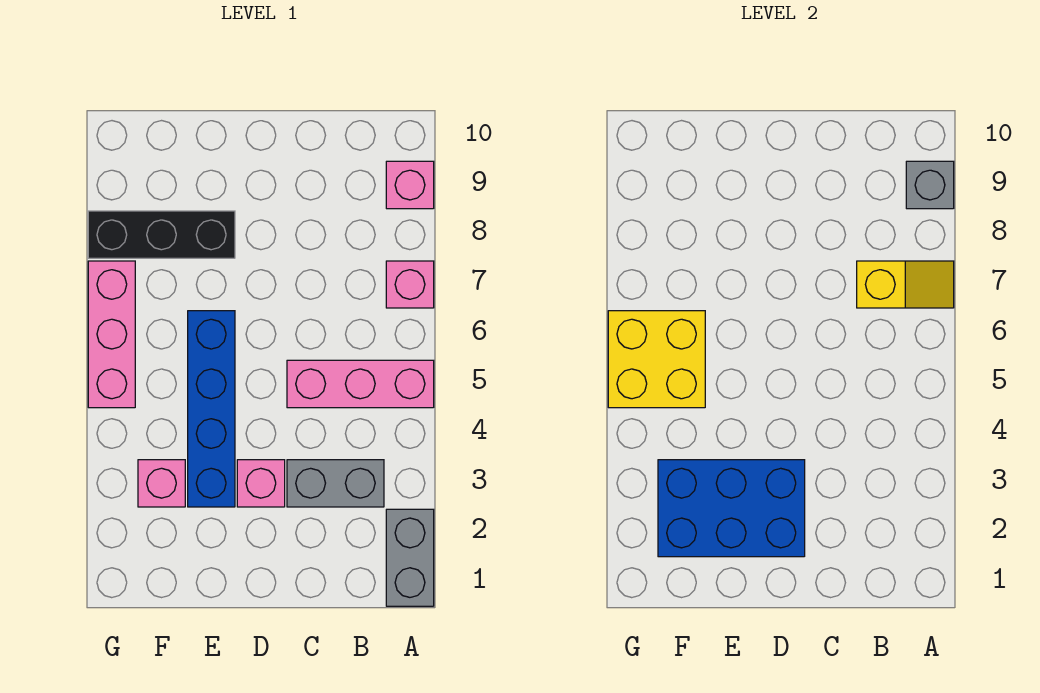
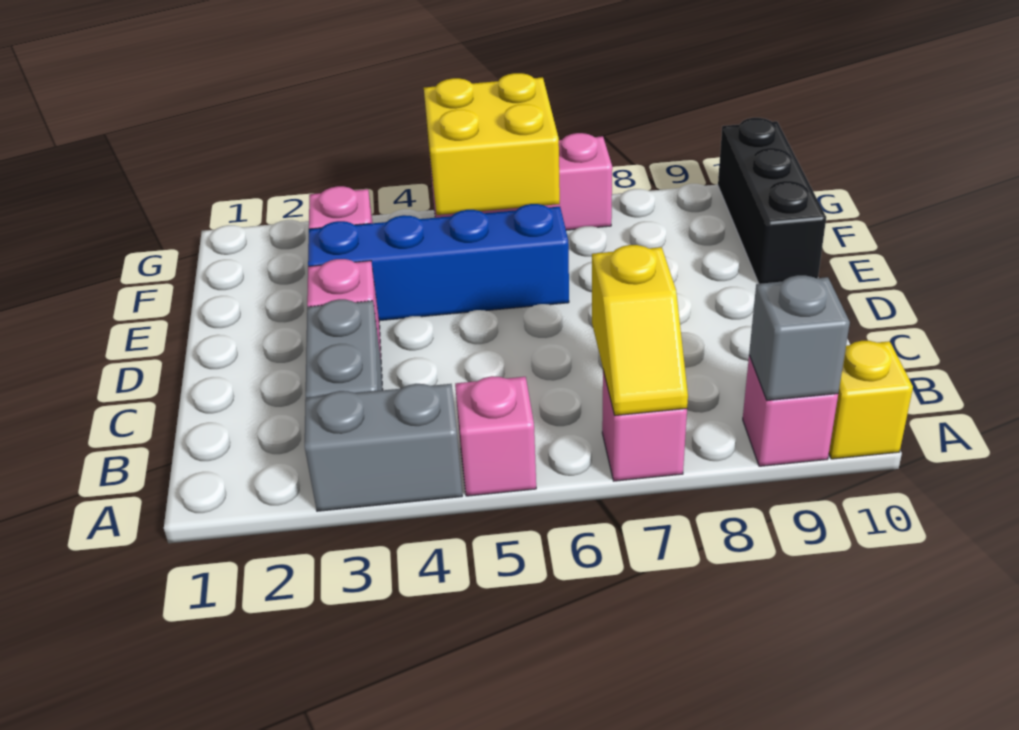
grey 1x2 brick [386,509,434,606] -> grey 1x2 brick moved to [305,384,462,511]
pink 1x3 brick [287,360,434,408] -> pink 1x1 brick [455,376,536,496]
none -> yellow 1x1 brick [829,341,913,459]
blue 2x3 brick [658,460,805,557] -> none
black 1x3 brick [88,211,235,258] -> black 1x3 brick moved to [718,118,826,284]

